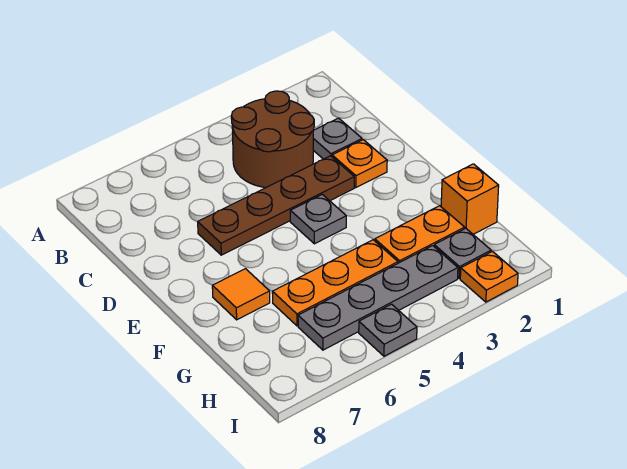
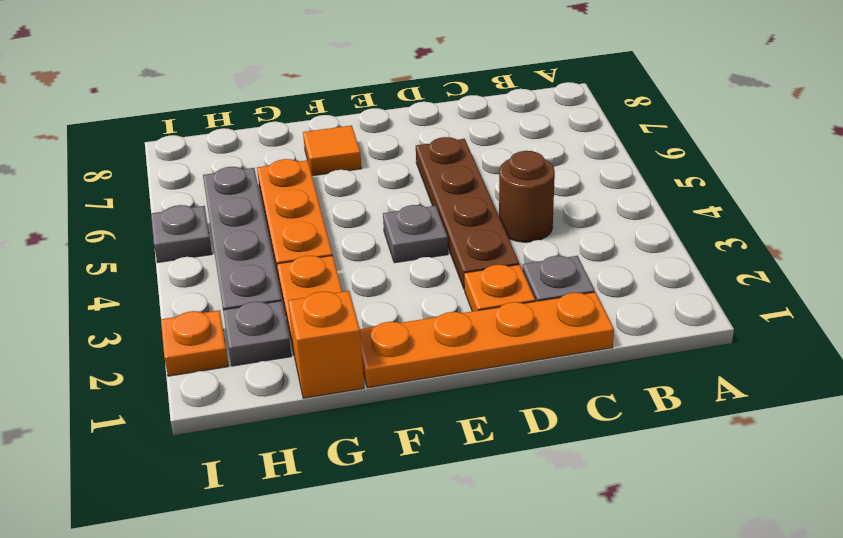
brown 2x2 round brick [231,91,314,187] -> brown 1x1 round brick [499,151,555,242]
none -> orange 1x4 plate [360,292,614,388]

